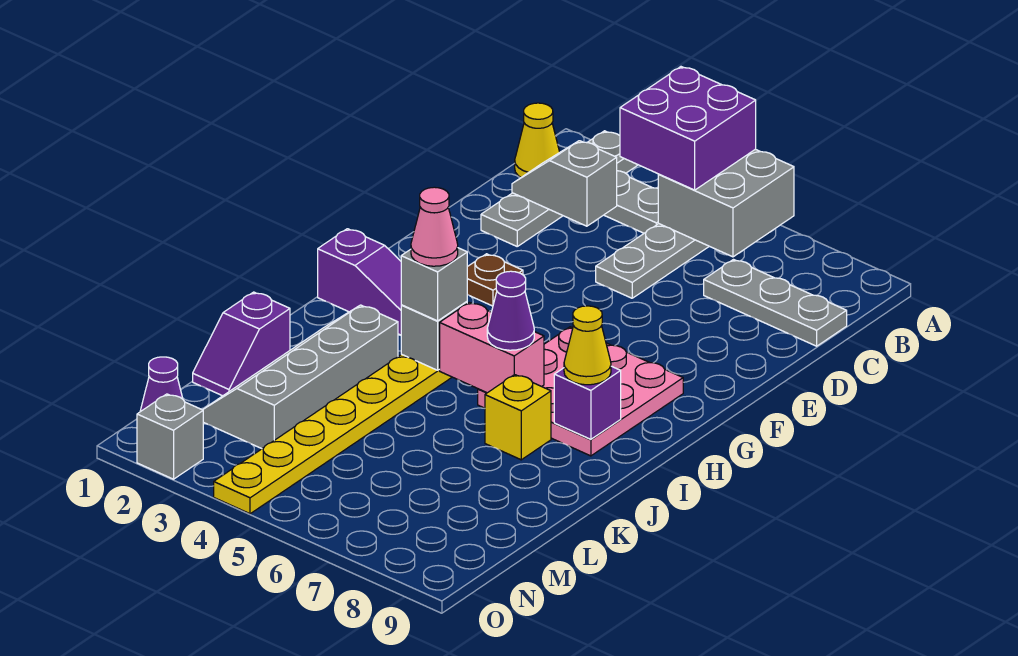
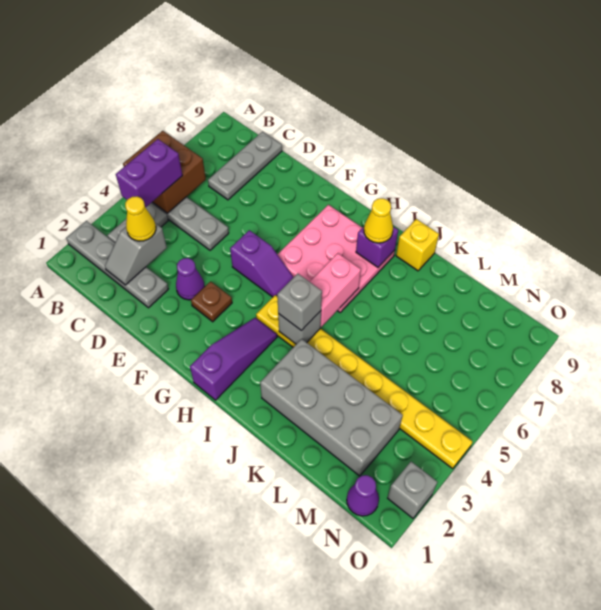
purple 2x2 brick [620,67,756,190] -> purple 1x2 brick [116,139,183,208]
grey 2x2 brick [658,149,794,257] -> brown 2x2 brick [123,131,206,213]
yellow 1x1 cone [515,103,560,177] -> yellow 1x1 cone moved to [125,196,156,241]
pink 1x1 cone [411,187,458,266] -> none
purple 1x1 cone [487,271,534,350] -> purple 1x1 cone moved to [176,258,204,300]
grey 2x4 slope [203,305,398,449] -> grey 2x4 brick [260,339,403,476]
yellow 1x1 brick [485,375,551,460] -> yellow 1x1 brick moved to [396,219,439,271]
purple 1x2 slope [193,292,290,396] -> purple 1x2 slope moved to [230,230,293,297]

